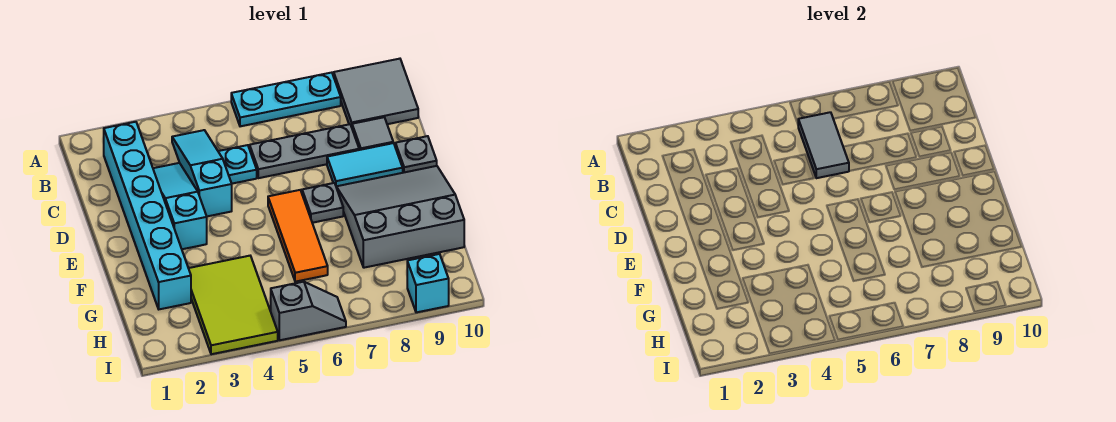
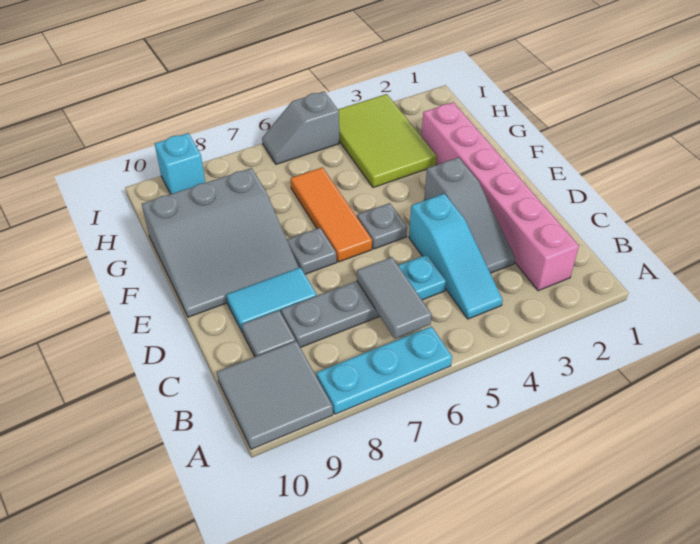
cyan 1x6 brick [104,122,191,309] -> pink 1x6 brick [421,102,579,291]
cyan 1x3 slope [153,163,207,249] -> grey 1x3 slope [424,157,515,273]
grey 1x1 plate [395,136,437,173] -> grey 1x1 plate moved to [357,203,407,249]

